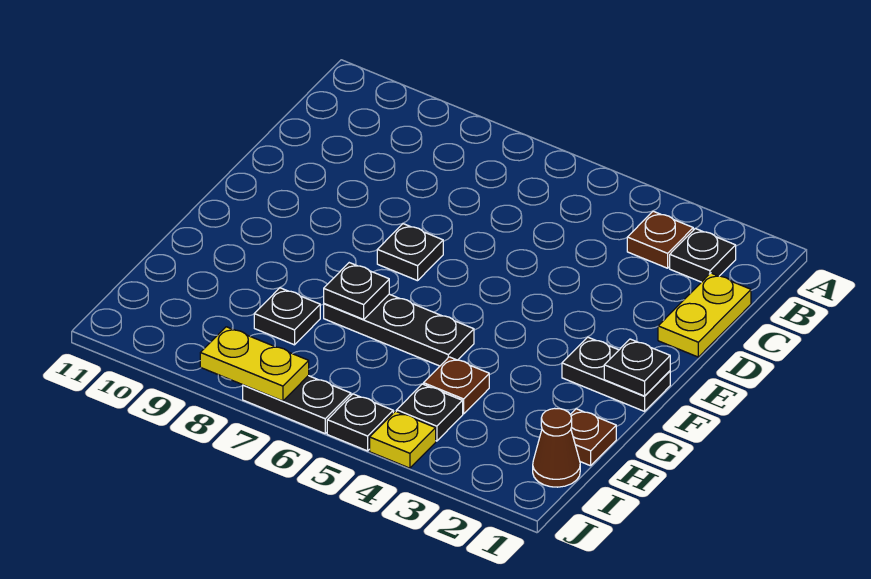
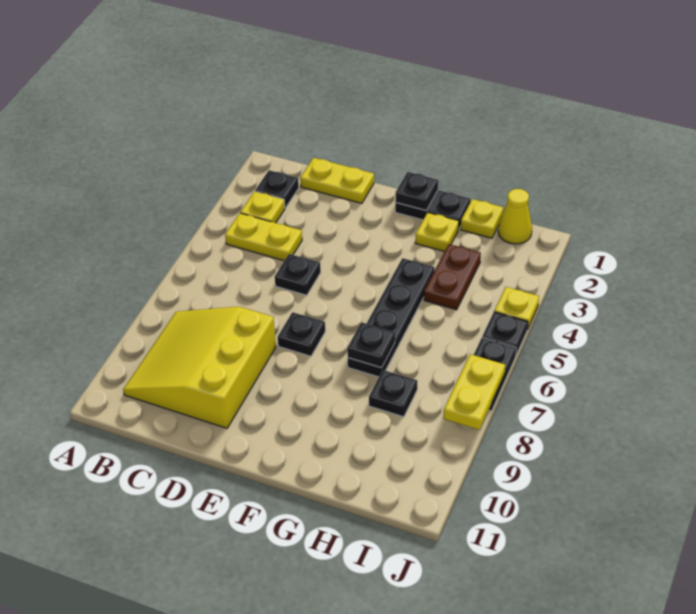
brown 1x1 plate [627,211,693,268] -> yellow 1x1 plate [240,191,285,223]
none -> yellow 1x2 plate [225,213,302,261]
none -> yellow 3x3 slope [123,307,276,428]
black 1x2 plate [562,337,670,411] -> black 1x2 plate turned to [395,190,470,229]
none -> yellow 1x1 plate [415,213,459,251]
black 1x3 plate [324,294,474,366] -> black 1x4 plate [348,258,435,377]
brown 1x1 plate [570,409,616,466] -> yellow 1x1 plate [461,199,503,238]
brown 1x1 plate [424,357,489,414] -> brown 1x2 plate [424,244,481,310]
brown 1x1 cone [533,408,580,487] -> yellow 1x1 cone [498,189,532,244]
black 1x1 plate [397,384,463,441] -> black 1x1 plate moved to [275,254,321,295]

